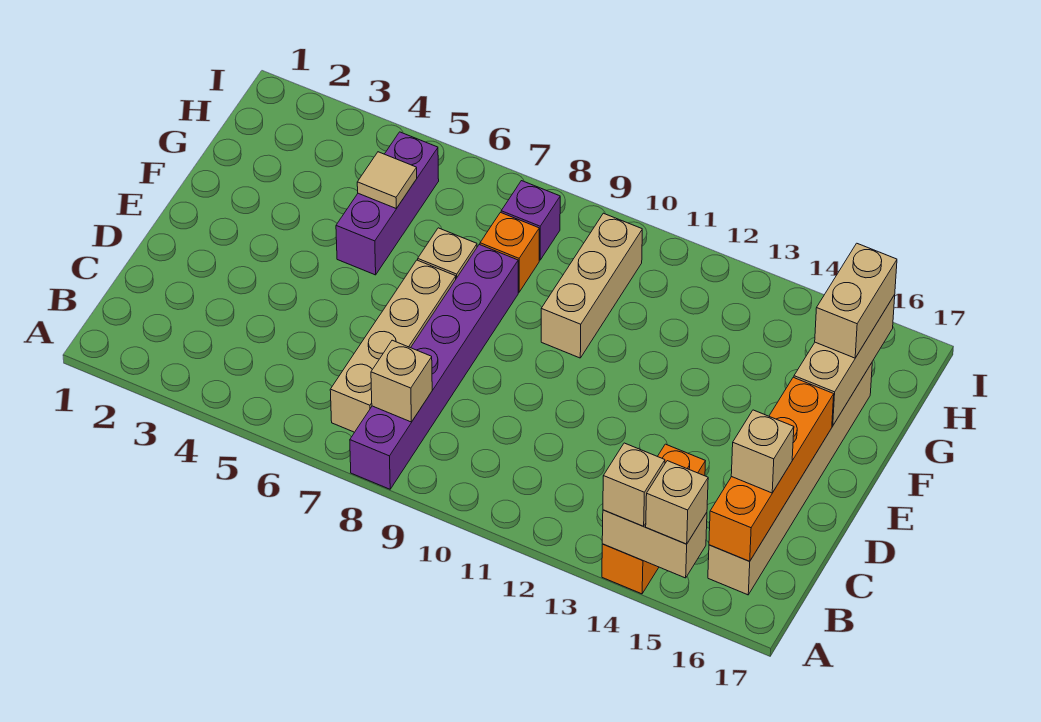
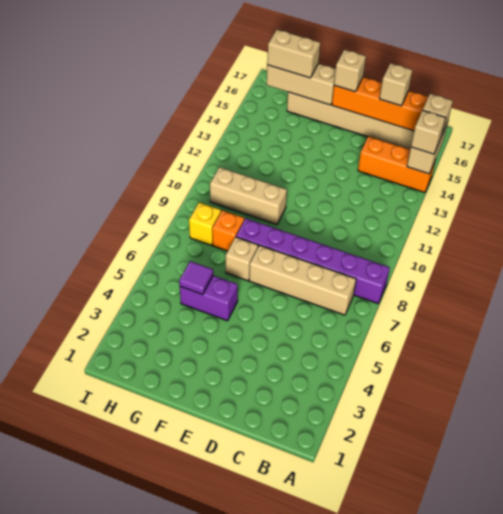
tan 1x1 brick [371,340,432,422] -> tan 1x1 brick moved to [334,50,366,92]
purple 1x3 brick [336,132,439,275] -> purple 1x2 brick [180,275,238,321]
tan 1x1 tile [357,152,417,208] -> purple 1x1 tile [179,261,213,295]
purple 1x1 brick [501,181,560,260] -> yellow 1x1 brick [189,202,221,245]

